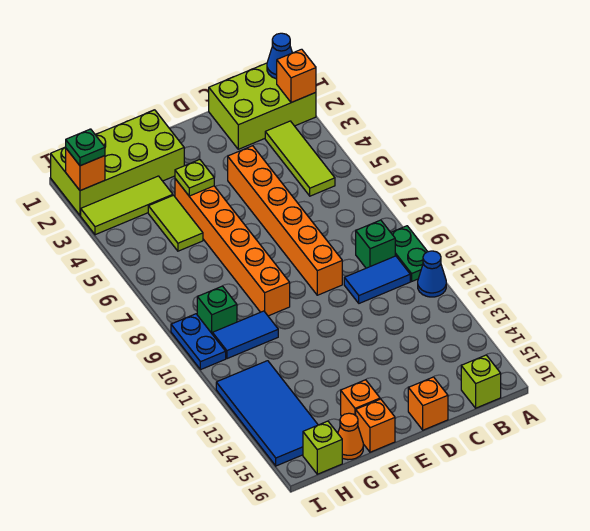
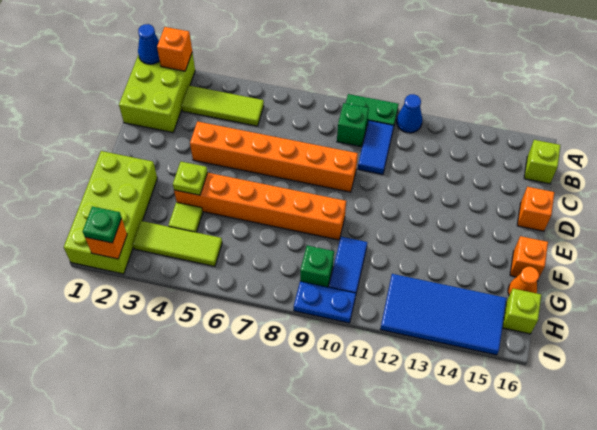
orange 1x1 brick [341,380,380,416] -> none
lime 1x3 tile [81,176,173,235] -> lime 1x3 tile turned to [133,221,222,266]
lime 1x2 tile [148,195,203,251] -> lime 1x1 tile [168,202,203,232]

